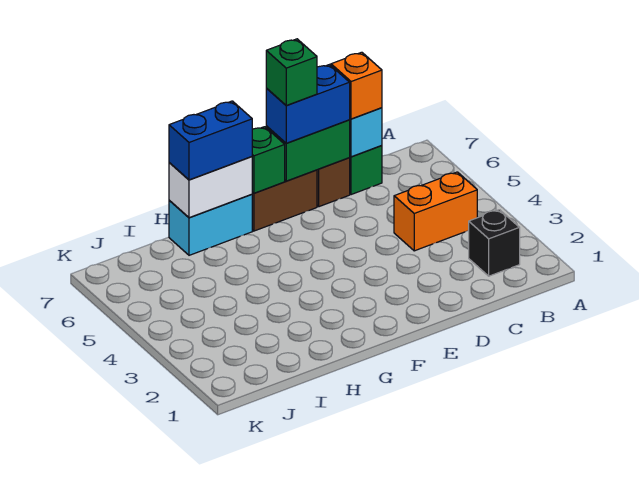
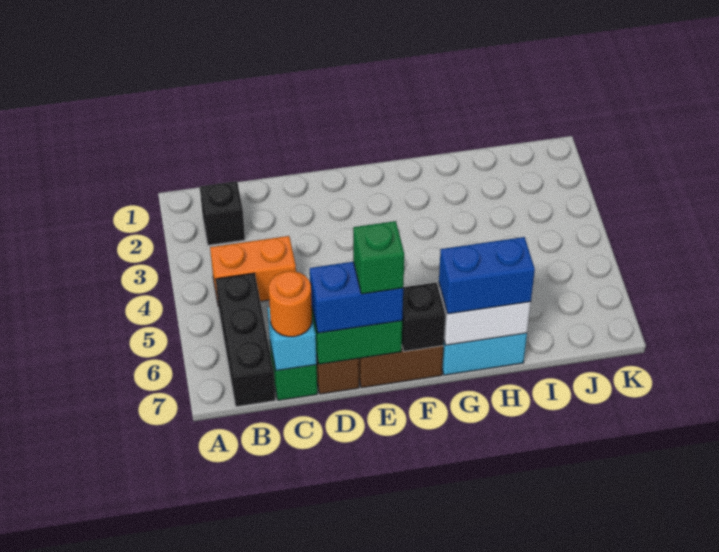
none -> black 1x3 brick [216,273,276,407]
orange 1x1 brick [331,52,382,119] -> orange 1x1 round brick [269,271,312,337]
green 1x1 brick [252,127,285,193] -> black 1x1 brick [402,282,445,351]

